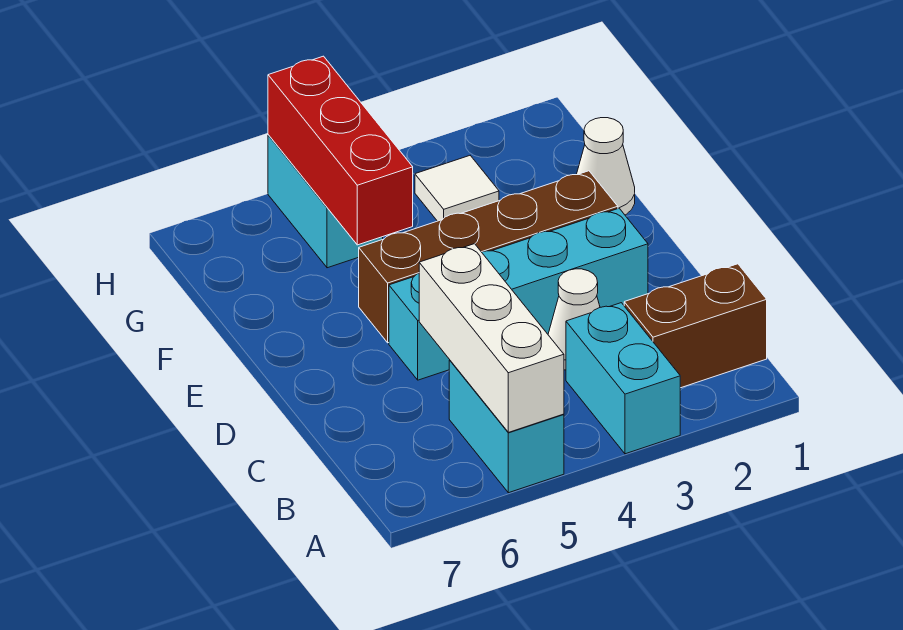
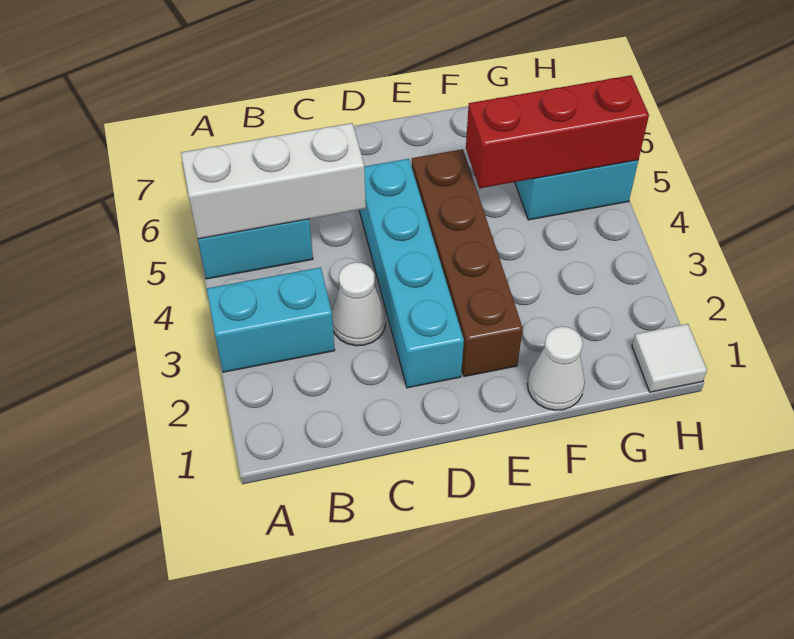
brown 1x2 brick [624,264,767,388] -> none
white 1x1 tile [415,156,499,221] -> white 1x1 tile moved to [632,324,707,392]

